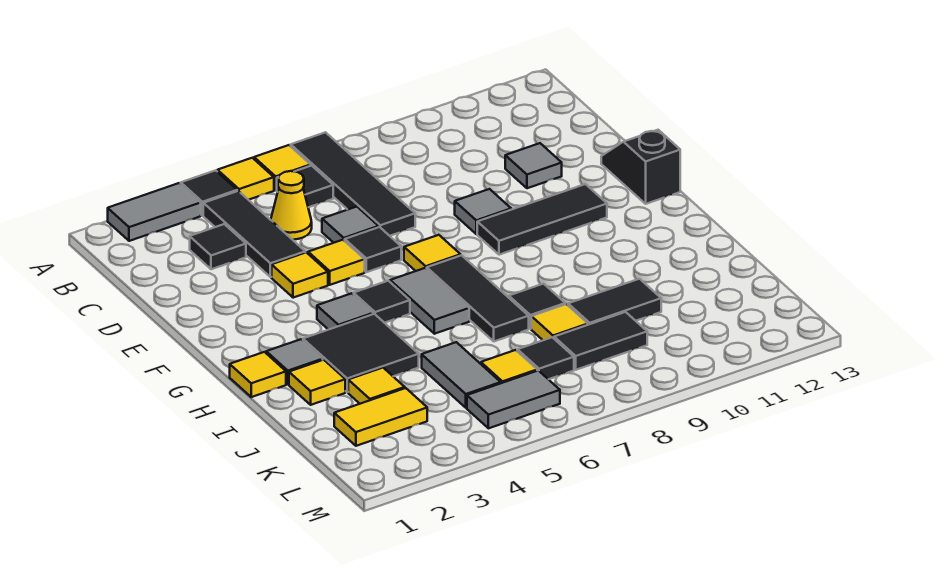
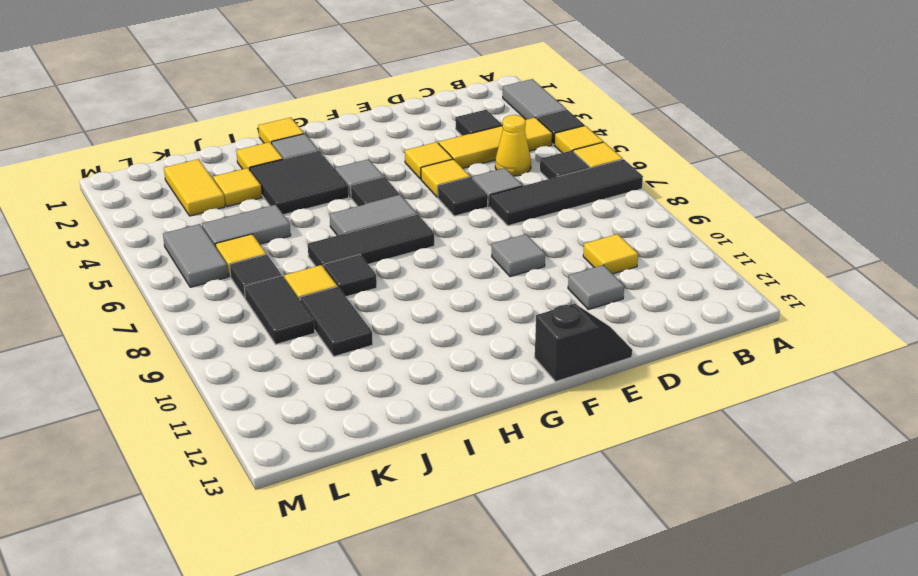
black 1x3 tile [203,191,305,277] -> yellow 1x3 tile [439,118,552,168]
yellow 1x1 tile [404,235,461,271] -> yellow 1x1 tile moved to [583,234,638,274]
black 1x3 tile [477,184,607,255] -> none

